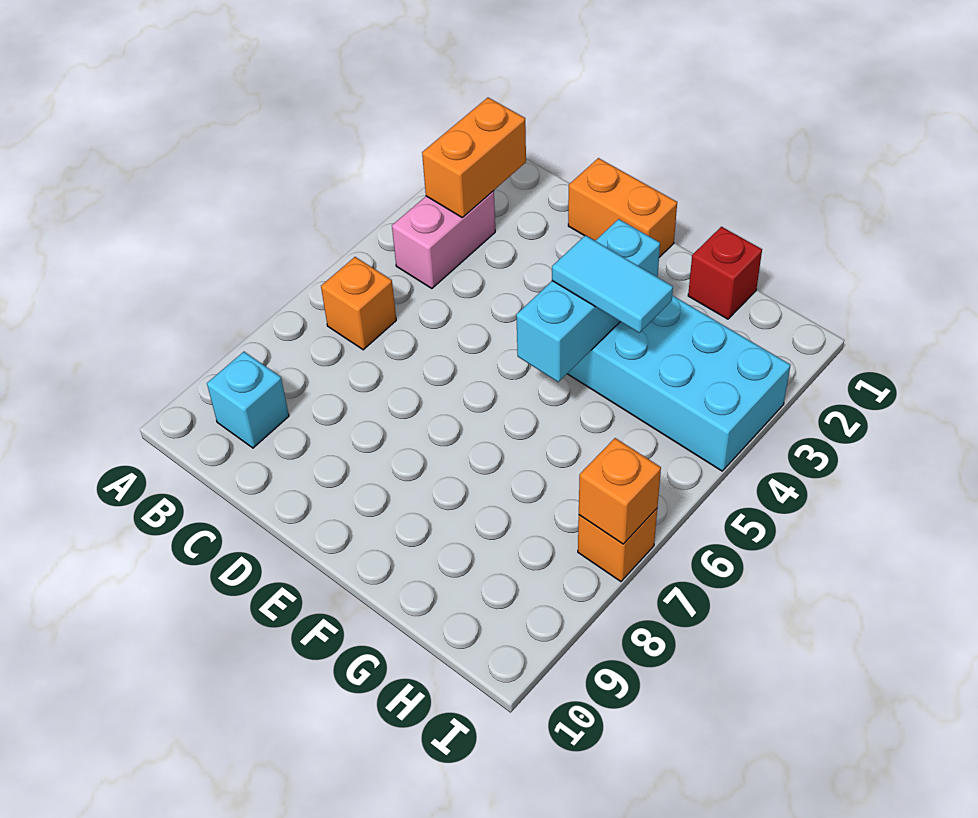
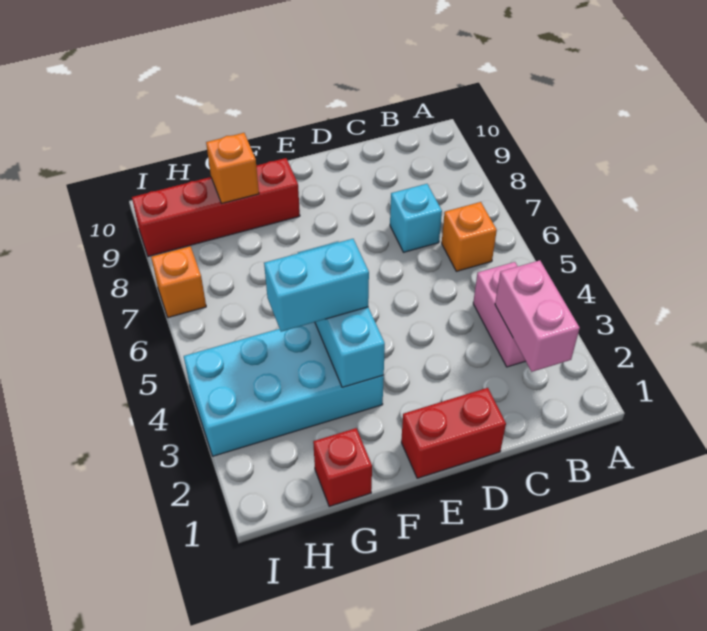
orange 1x2 brick [422,98,526,217] -> pink 1x2 brick [495,260,580,372]
cyan 1x1 brick [207,352,289,448] -> cyan 1x1 brick moved to [390,184,442,252]
orange 1x2 brick [568,158,677,257] -> red 1x2 brick [401,388,506,478]
cyan 1x2 tile [552,235,673,333] -> cyan 1x2 brick [264,239,369,332]
none -> red 1x4 brick [132,158,300,256]
orange 1x1 brick [579,438,661,544] -> orange 1x1 brick moved to [206,133,259,203]

